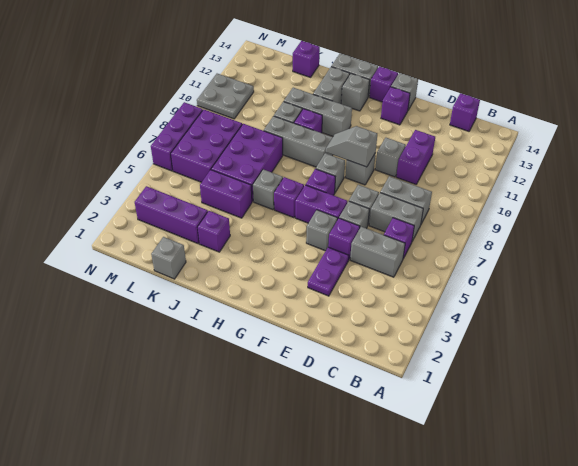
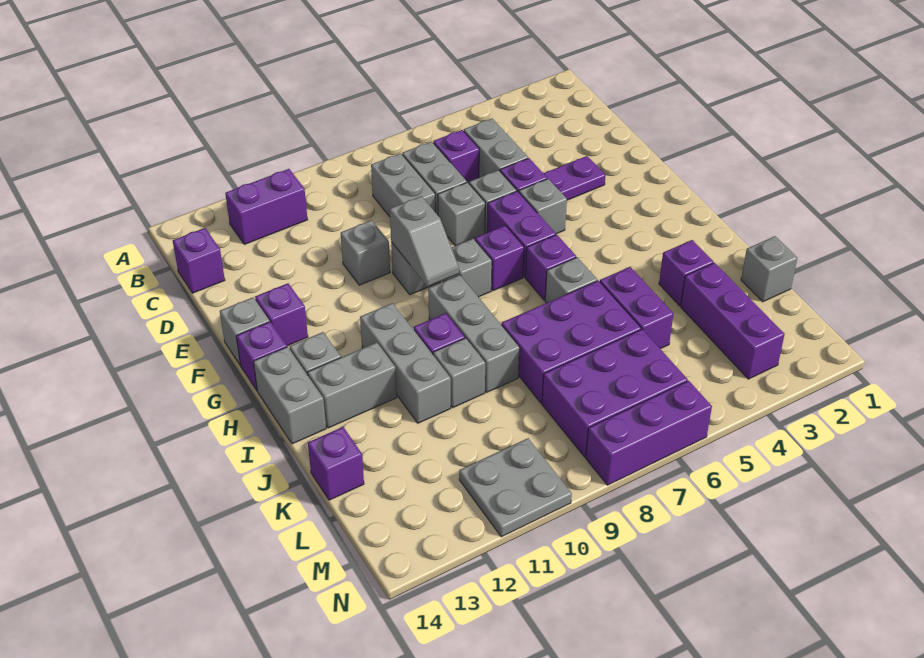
purple 1x2 brick [396,130,435,184] -> purple 1x2 brick moved to [225,169,308,244]

